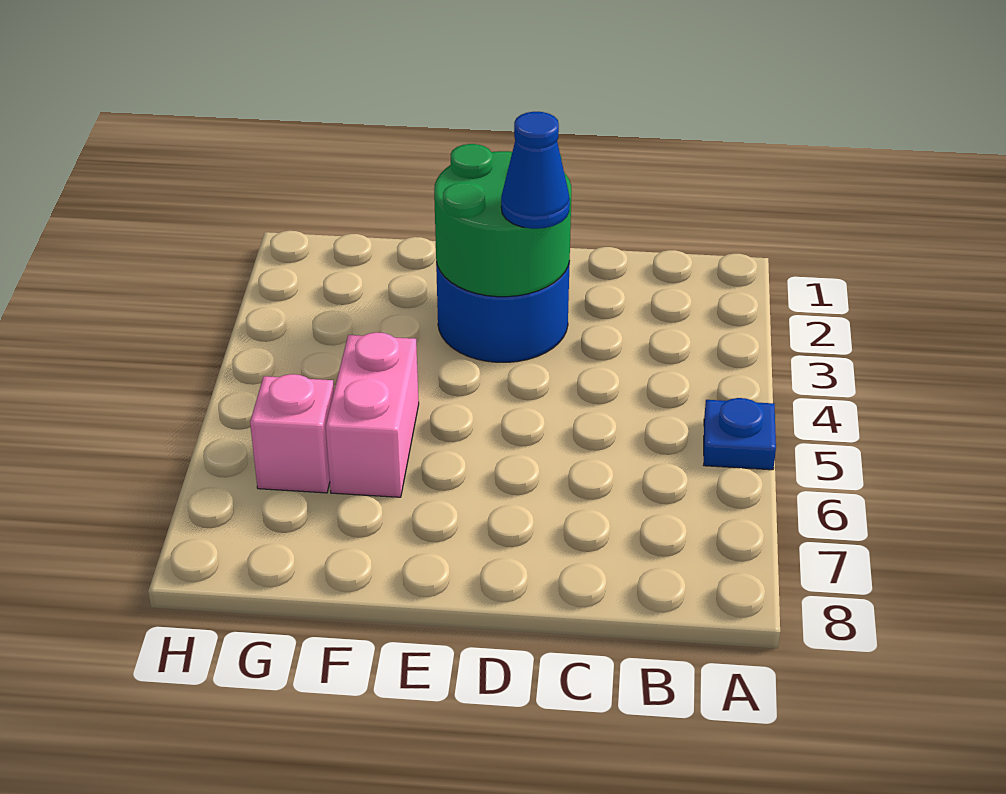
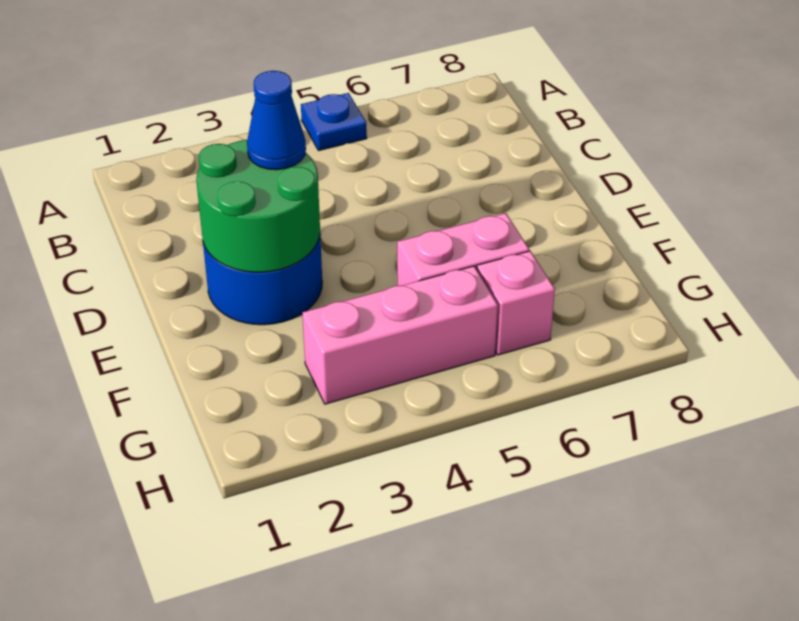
none -> pink 1x3 brick [302,266,498,404]

